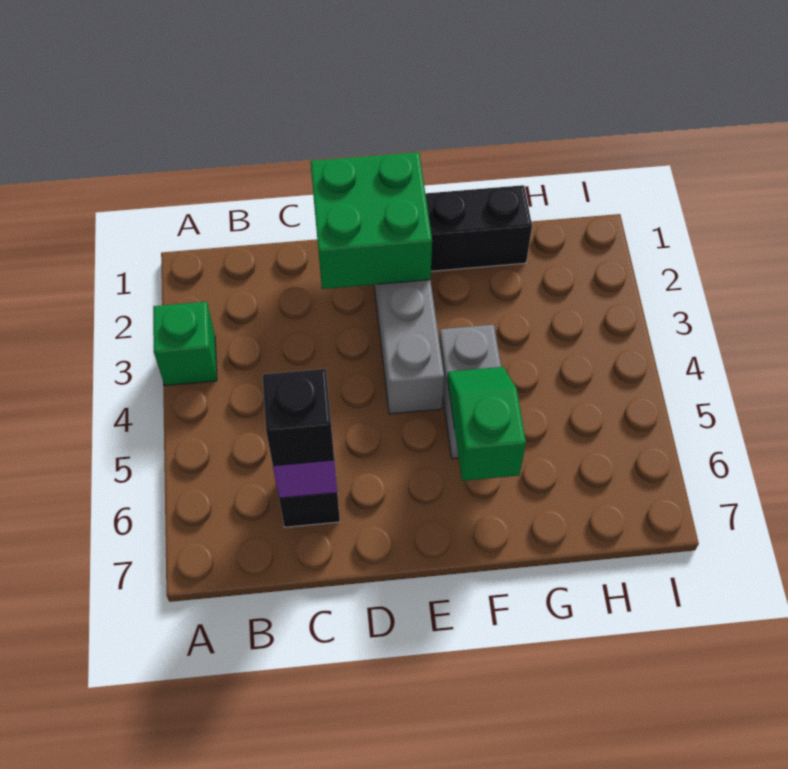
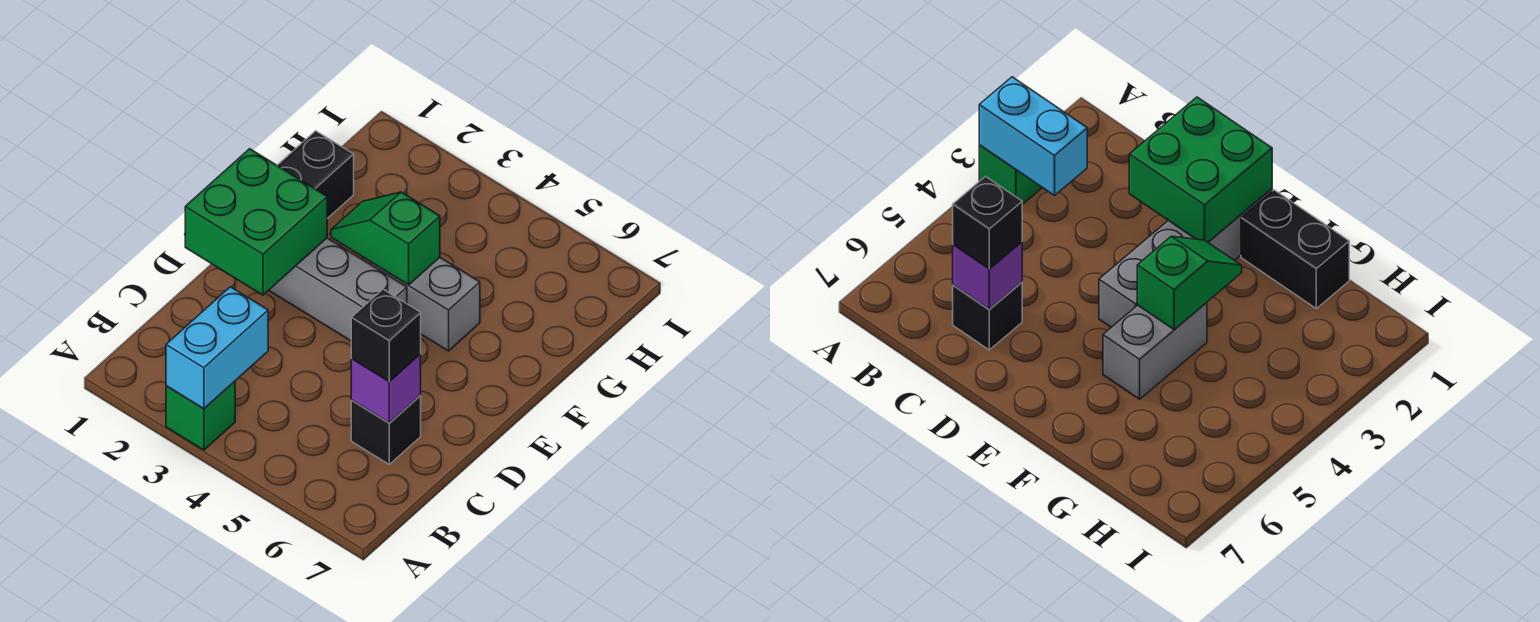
none -> cyan 1x2 brick [166,287,268,409]
green 1x2 slope [447,367,526,481] -> green 1x2 slope moved to [331,192,440,285]

